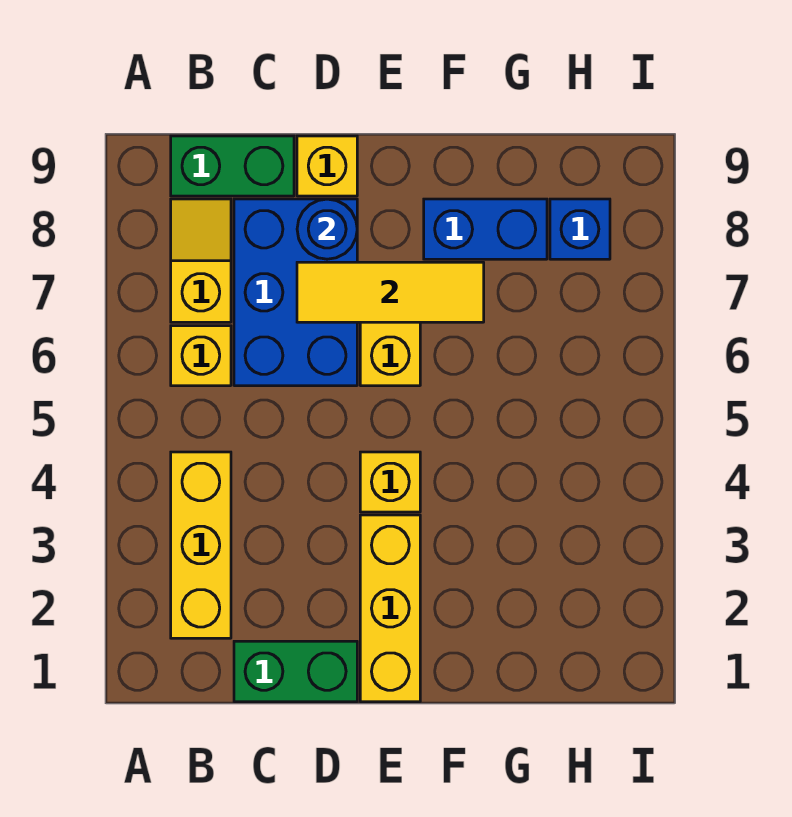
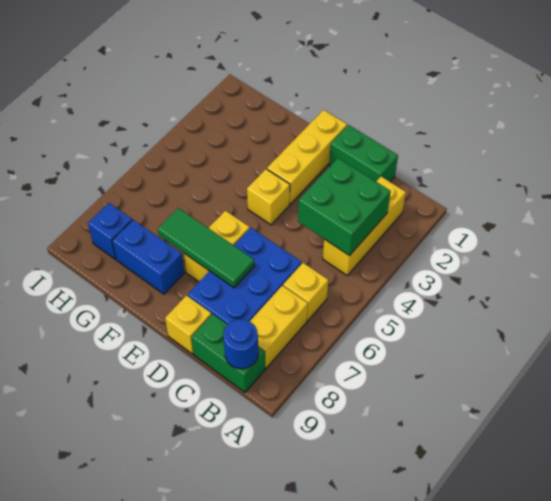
none -> green 2x2 brick [298,158,391,256]
yellow 1x2 slope [171,199,231,322] -> yellow 1x2 brick [250,286,308,368]
yellow 1x3 tile [297,262,484,322] -> green 1x3 tile [158,208,255,288]
blue 1x1 round brick [297,199,357,259] -> blue 1x1 round brick moved to [223,319,258,369]

